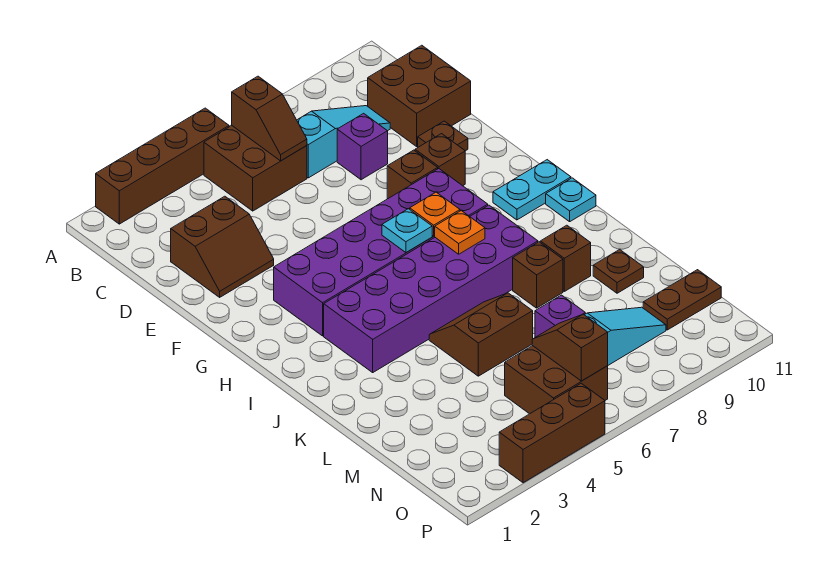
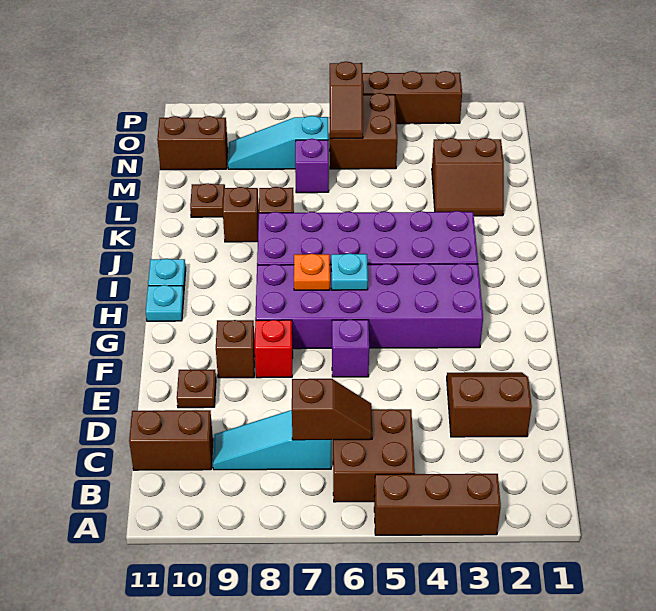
brown 1x4 brick [96,108,229,224] -> brown 1x3 brick [374,474,501,535]
brown 1x2 slope [232,76,307,161] -> brown 1x2 slope turned to [292,379,372,440]
brown 2x2 brick [368,45,471,146] -> brown 1x2 brick [129,410,213,470]
purple 1x1 brick [337,113,388,180] -> purple 1x1 brick moved to [332,319,369,377]
brown 1x1 brick [387,150,438,199] -> red 1x1 brick [255,320,293,378]
cyan 1x2 plate [493,160,571,220] -> cyan 1x1 plate [146,285,184,321]
orange 1x1 plate [435,211,485,254] -> none
brown 2x2 slope [429,293,533,376] -> brown 2x2 slope moved to [432,138,504,216]
brown 1x2 plate [643,270,721,330] -> brown 1x2 brick [157,116,228,170]

